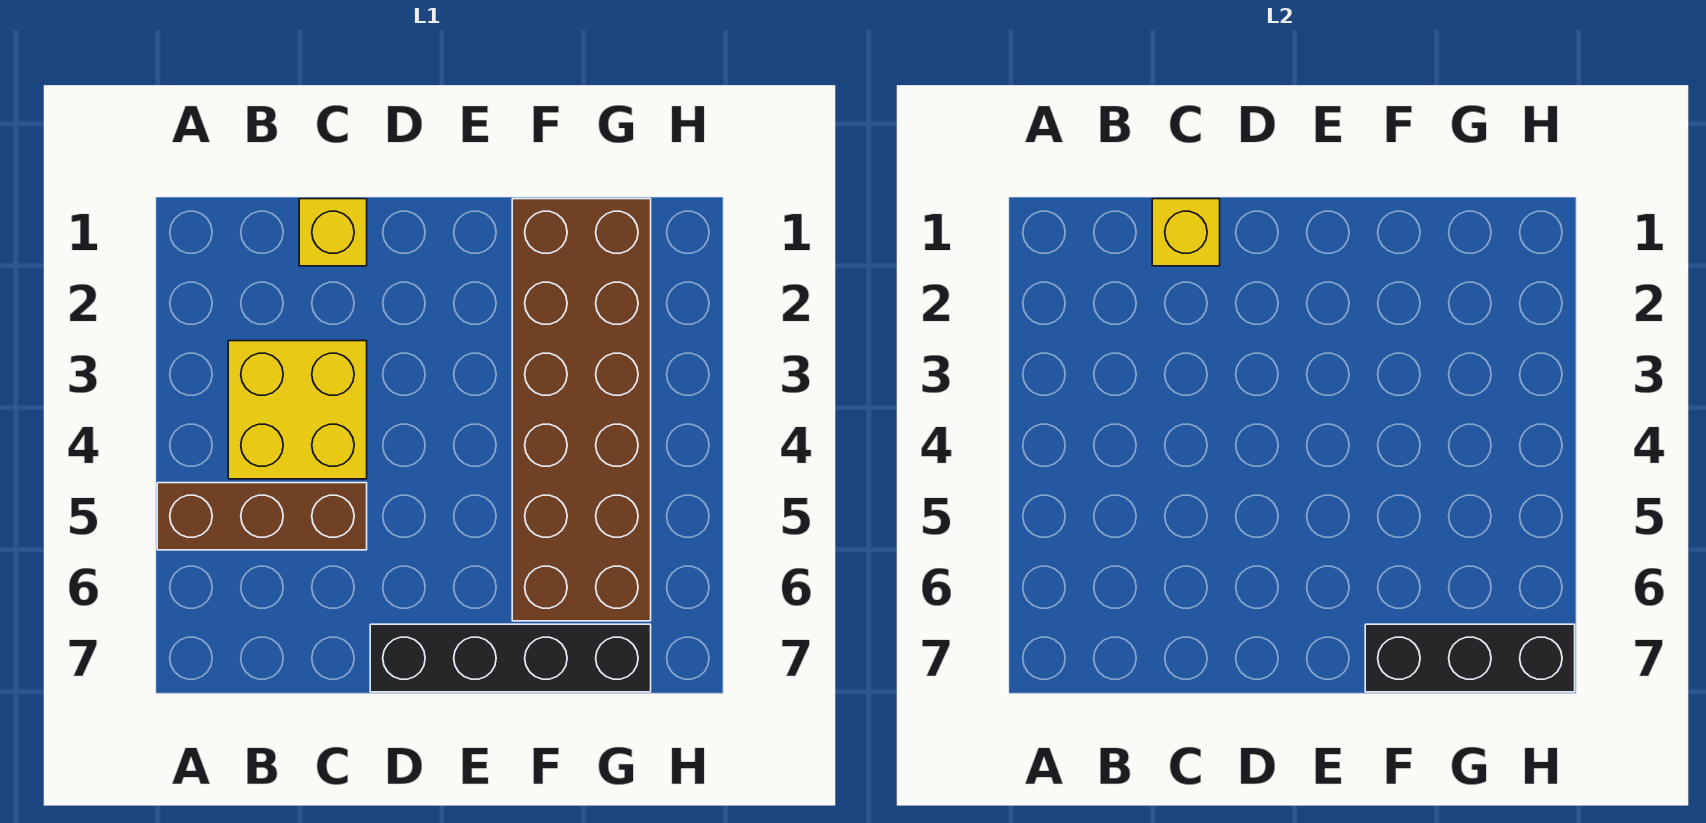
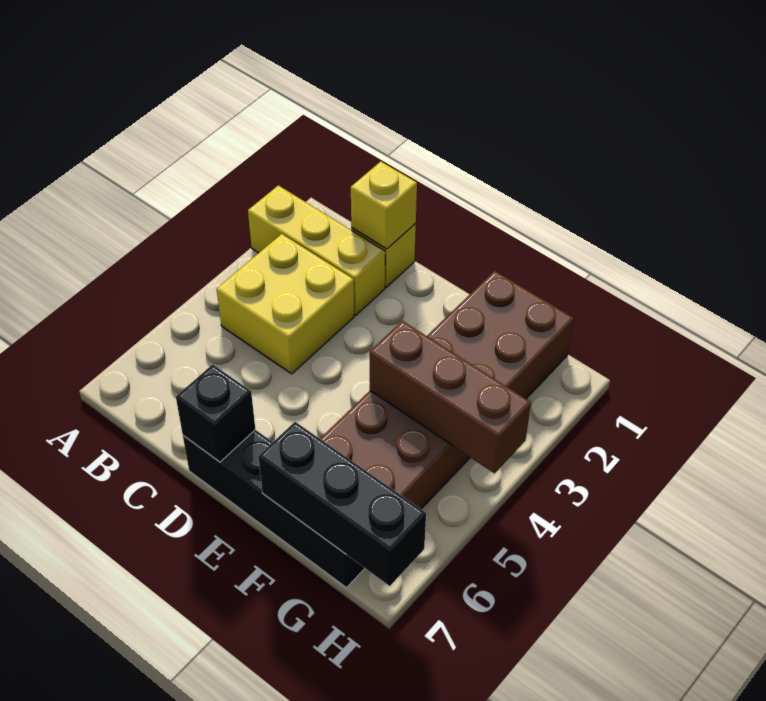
none -> yellow 1x3 brick [248,185,385,315]
brown 1x3 brick [157,483,367,550] -> brown 1x3 brick moved to [370,321,531,473]
none -> black 1x1 brick [176,364,255,462]

